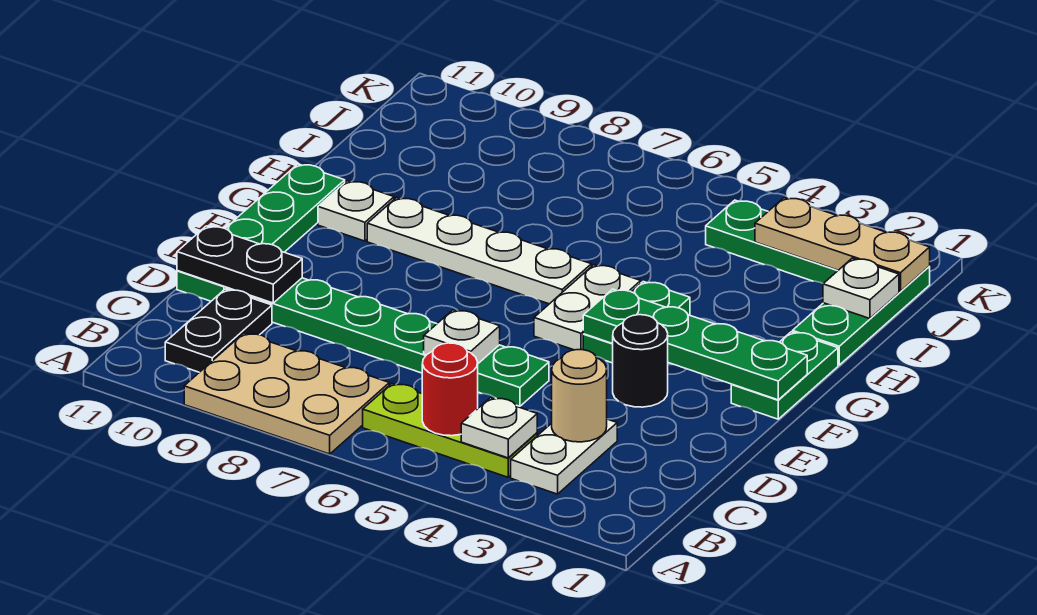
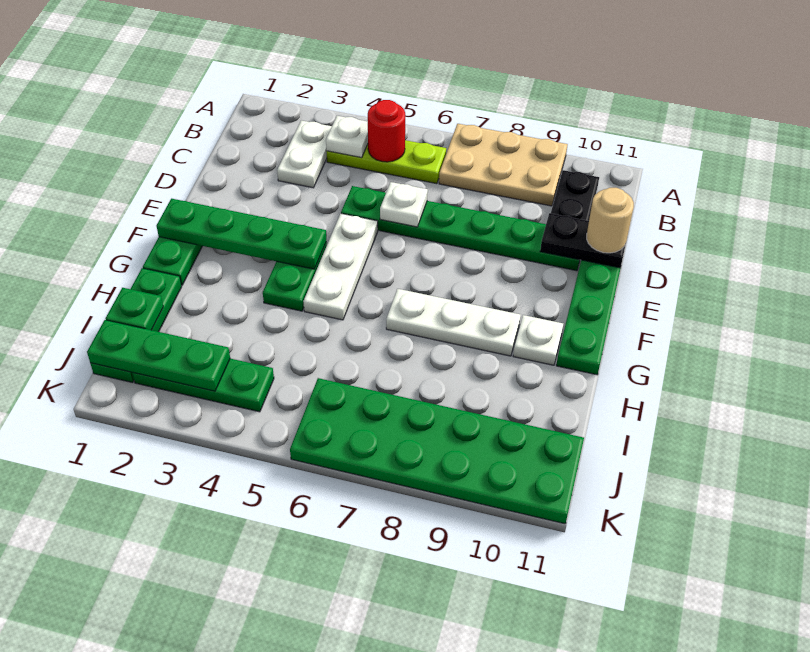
tan 1x1 round brick [552,350,607,442] -> tan 1x1 round brick moved to [587,188,634,253]
black 1x1 round brick [613,315,668,407] -> none
white 1x2 plate [534,265,641,350] -> white 1x3 plate [303,214,378,320]
white 1x4 plate [367,198,591,304] -> white 1x3 plate [386,289,521,356]
white 1x1 plate [823,258,899,319] -> green 1x1 plate [106,288,163,330]
tan 1x3 plate [755,198,930,291] -> green 1x3 plate [87,320,230,391]
none -> green 2x6 plate [290,378,584,524]

